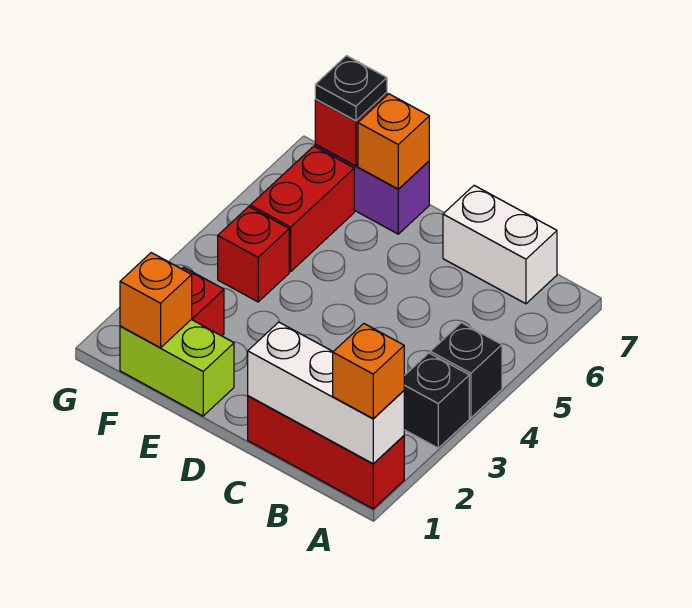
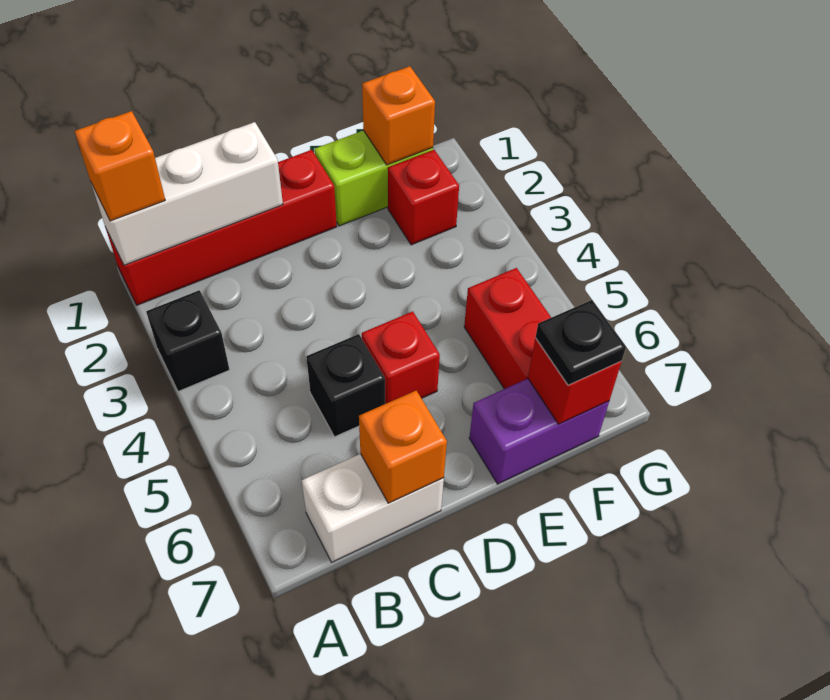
red 1x3 brick [248,396,404,509] -> red 1x4 brick [106,150,337,305]
black 1x1 brick [430,323,502,418] -> black 1x1 brick moved to [306,334,385,437]
orange 1x1 brick [358,94,429,189] -> orange 1x1 brick moved to [359,391,447,503]
red 1x1 brick [218,207,289,302] -> red 1x1 brick moved to [362,311,440,404]

